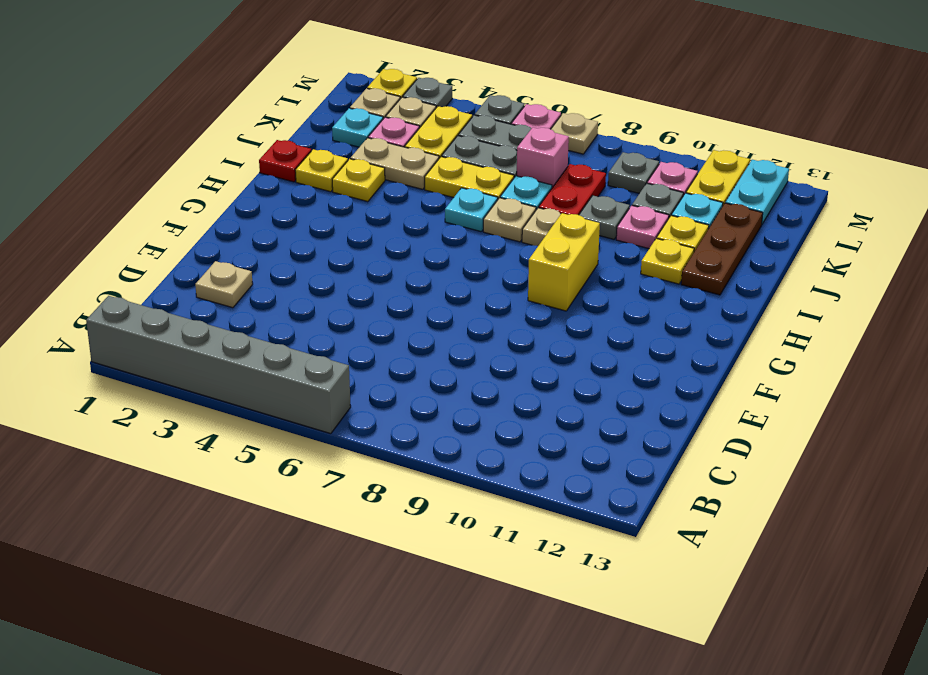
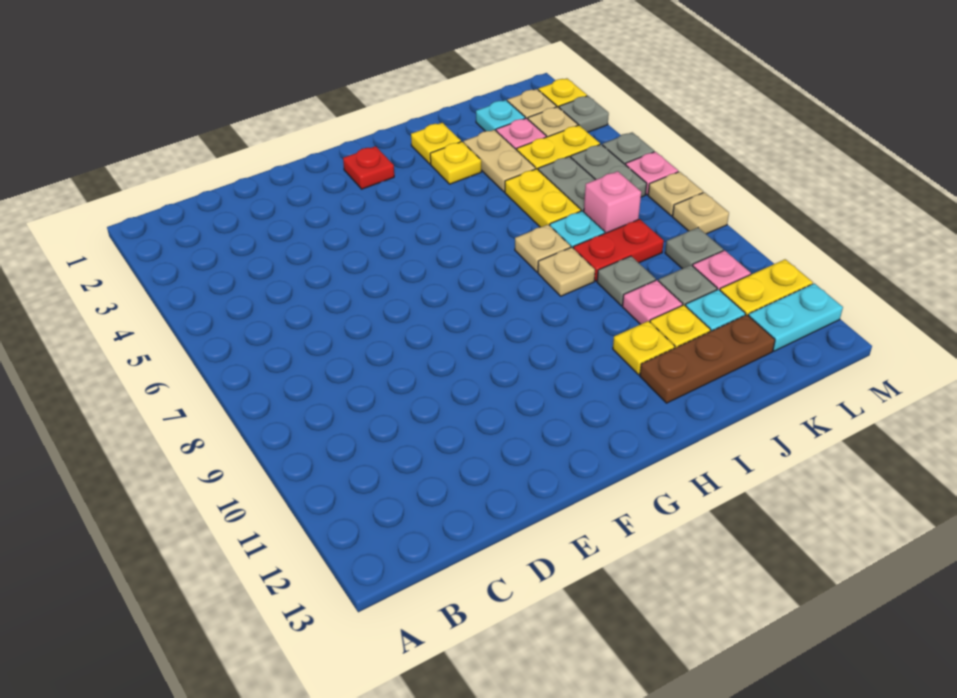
grey 1x6 brick [86,296,351,434] -> none
tan 1x1 plate [195,261,253,308] -> tan 1x1 plate moved to [673,192,729,234]
yellow 1x2 brick [528,213,600,311] -> none
red 1x1 plate [259,140,311,182] -> red 1x1 plate moved to [343,146,394,189]
cyan 1x1 plate [445,188,498,232] -> none

